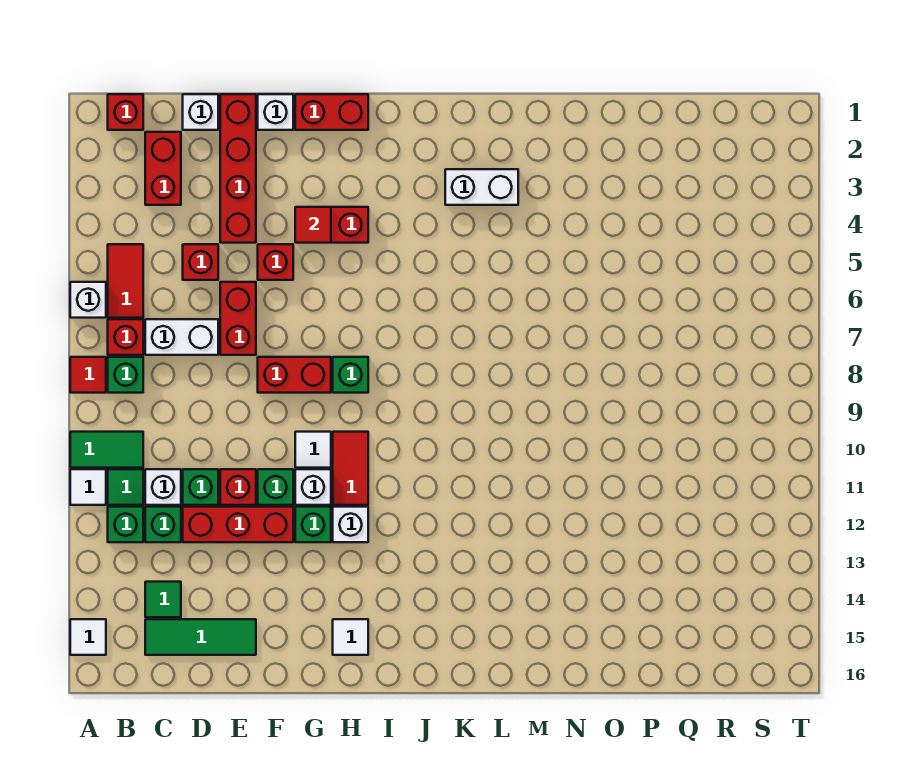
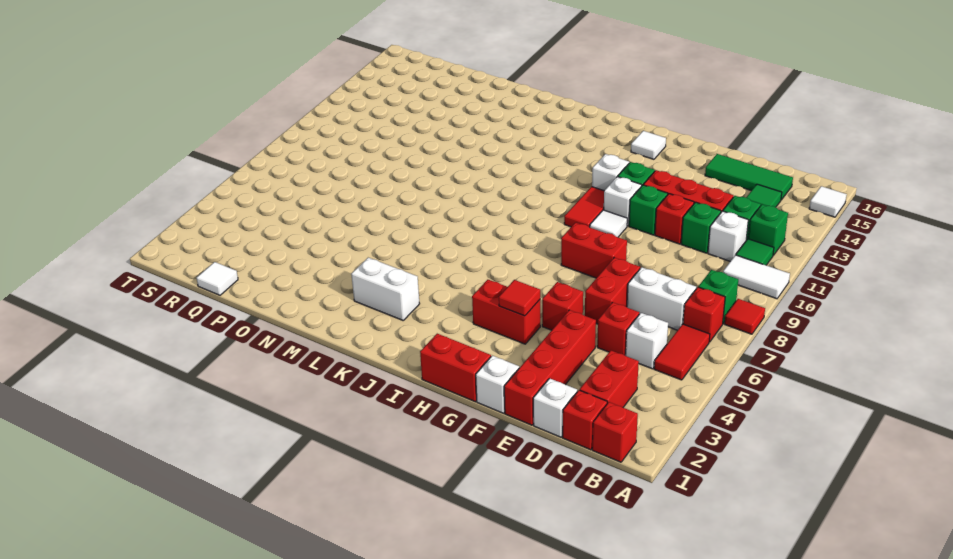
white 1x1 brick [70,282,106,318] -> white 1x1 brick moved to [626,313,668,369]
green 1x2 tile [70,432,143,468] -> white 1x2 tile [723,255,790,299]
white 1x1 tile [70,469,106,505] -> white 1x1 tile moved to [196,262,238,295]
none -> red 1x1 brick [563,390,607,450]
green 1x1 brick [333,357,368,393] -> none

